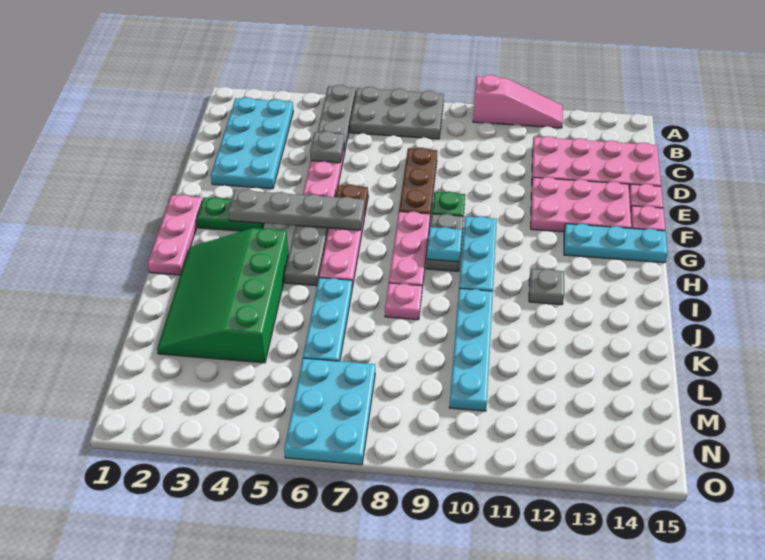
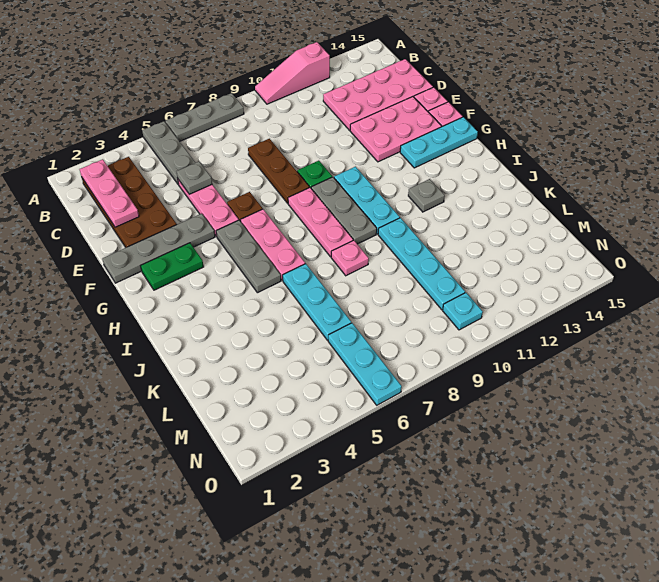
grey 2x3 plate [350,87,444,139] -> grey 1x3 plate [165,93,244,141]
pink 1x3 slope [473,75,563,128] -> pink 1x3 slope turned to [255,42,330,104]
cyan 2x4 plate [211,97,293,189] -> brown 2x4 plate [82,157,177,247]
pink 1x3 plate [148,195,202,275] -> pink 1x3 plate moved to [80,159,139,227]
grey 1x4 plate [228,190,364,230] -> grey 1x4 plate moved to [102,214,215,283]
grey 1x2 plate [426,214,463,271] -> grey 1x3 plate [311,177,377,244]
cyan 1x1 plate [427,227,462,262] -> cyan 1x1 plate moved to [443,293,483,330]
green 3x4 slope [157,228,289,363] -> none
cyan 2x3 plate [284,358,375,465] -> cyan 1x3 plate [328,323,402,405]

